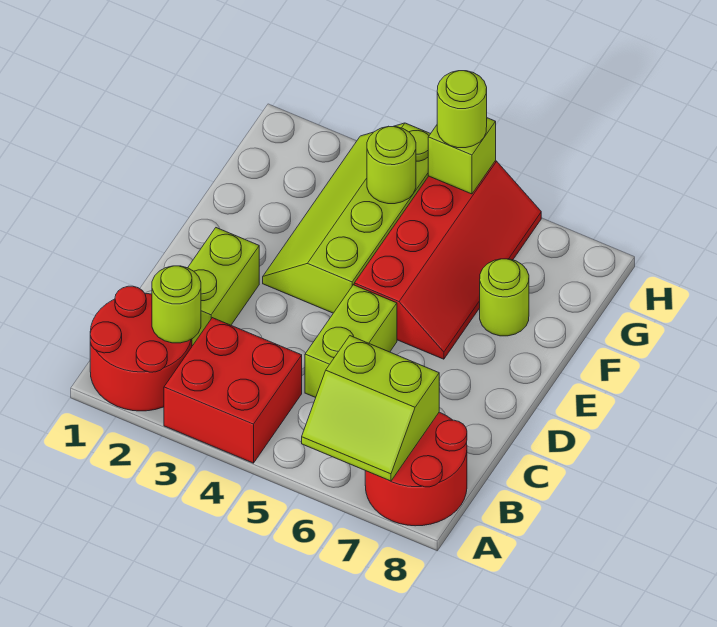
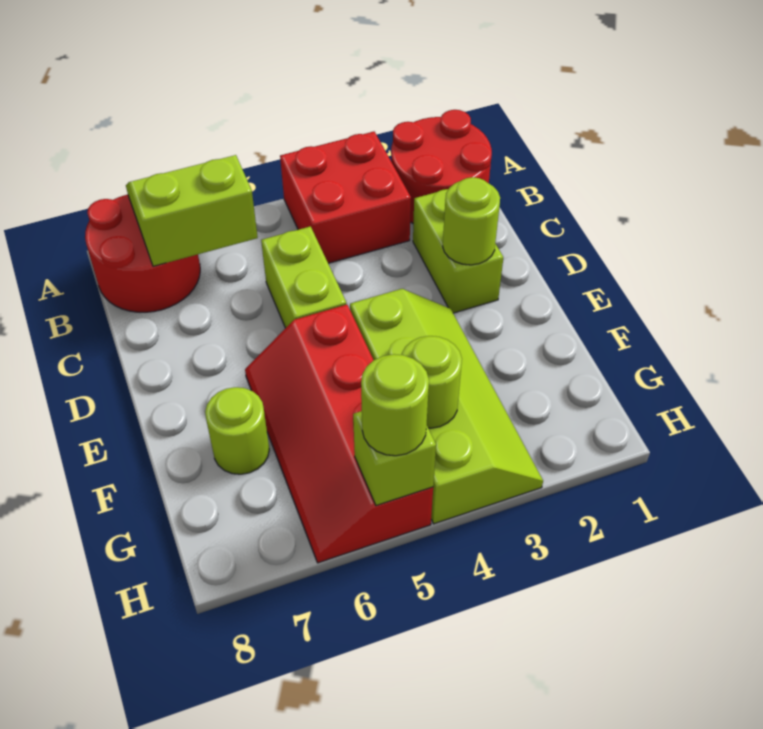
lime 1x1 round brick [152,266,201,343] -> lime 1x1 round brick moved to [443,177,500,265]

